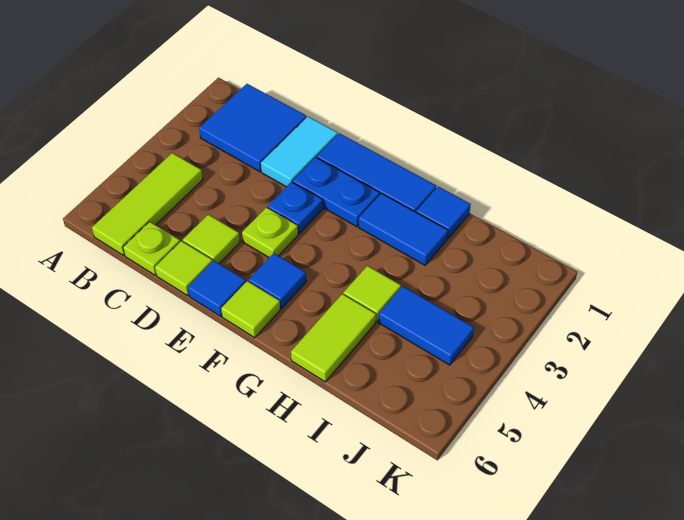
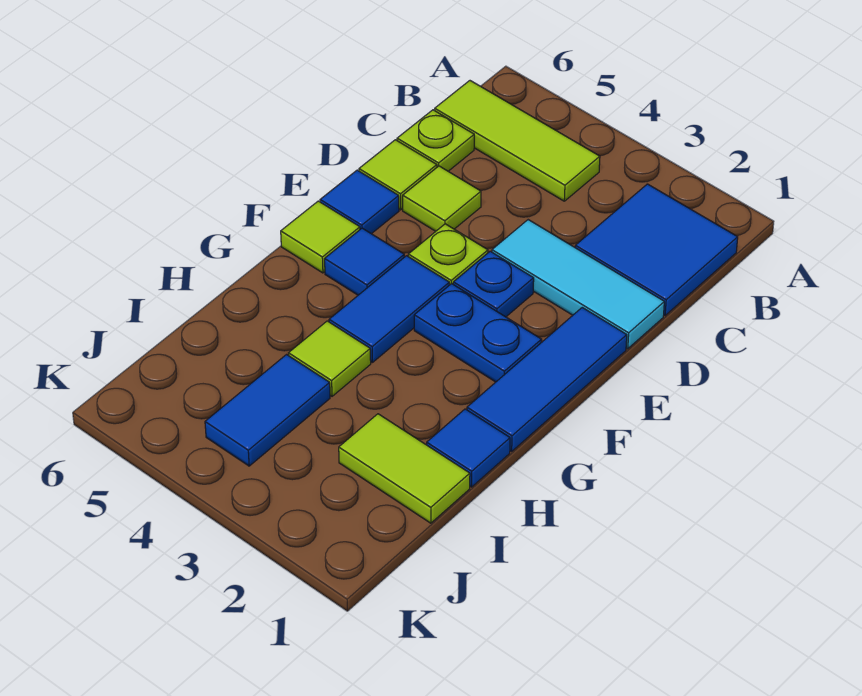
cyan 1x2 tile [261,117,338,187] -> cyan 1x3 tile [492,220,664,349]
blue 1x2 plate [293,157,380,227] -> blue 1x2 plate turned to [414,284,542,382]
blue 1x2 tile [359,193,448,265] -> blue 1x2 tile moved to [329,256,449,362]
lime 1x2 tile [291,294,376,382] -> lime 1x2 tile moved to [339,414,470,523]

